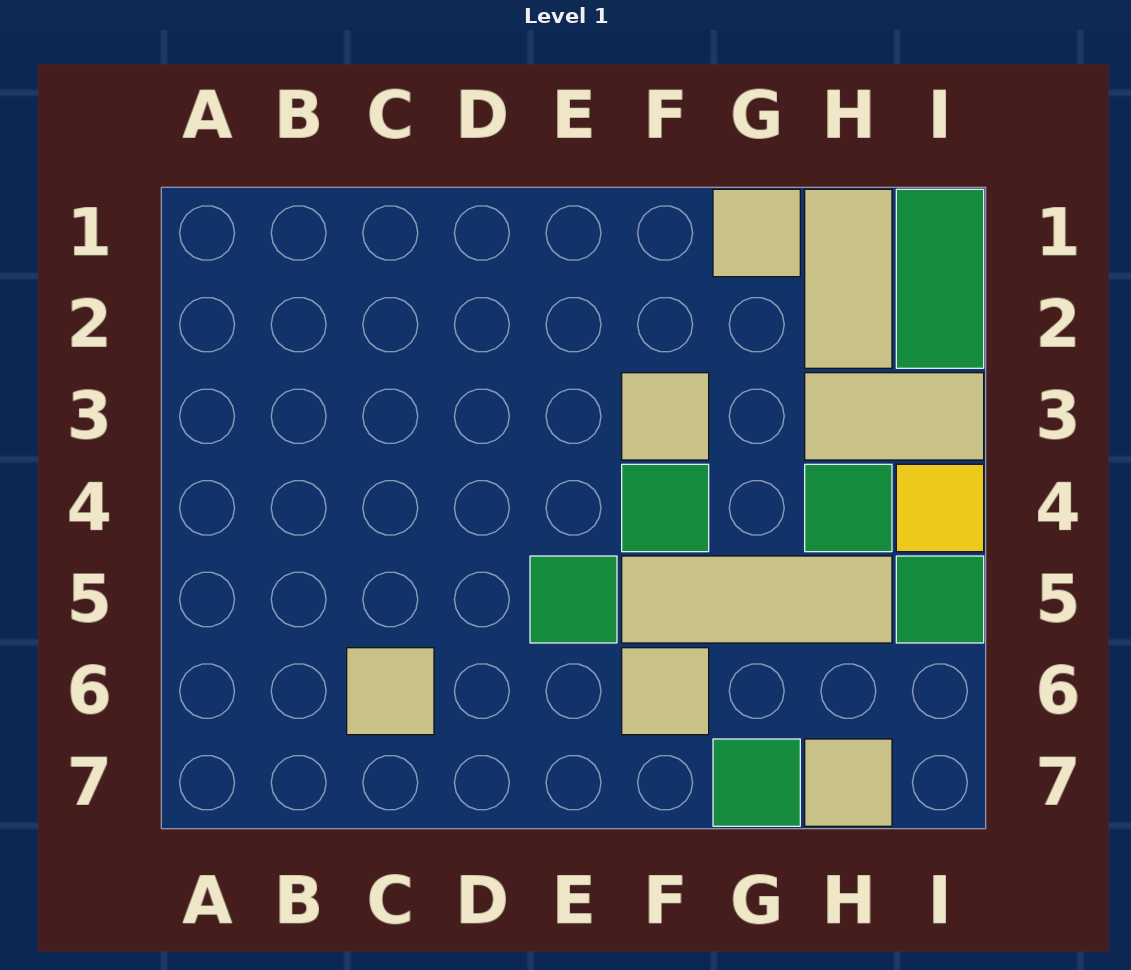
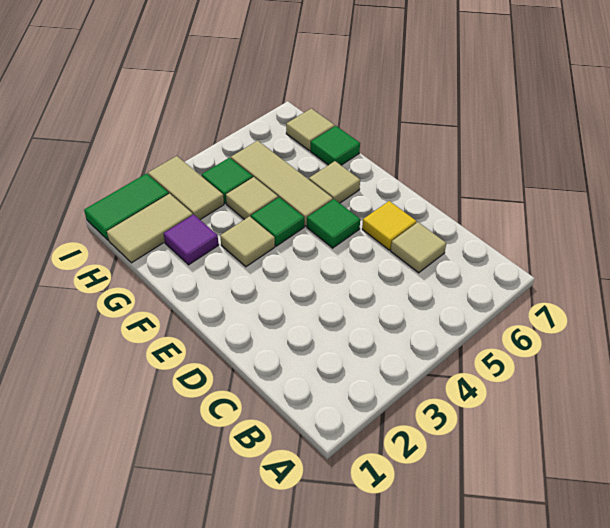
tan 1x1 tile [713,189,800,277] -> tan 1x1 tile moved to [226,177,278,220]
none -> purple 1x1 tile [164,214,219,265]
yellow 1x1 tile [896,464,984,552] -> yellow 1x1 tile moved to [362,201,416,250]
green 1x1 tile [896,556,984,643] -> none

